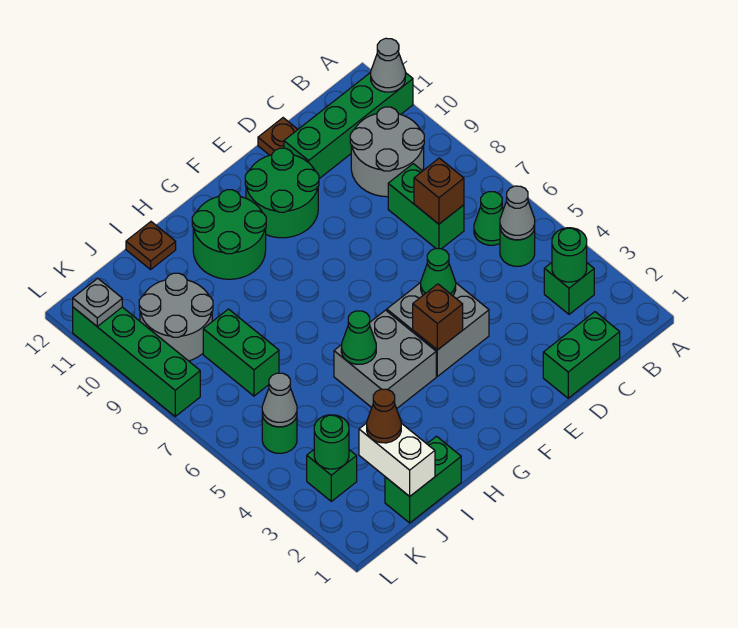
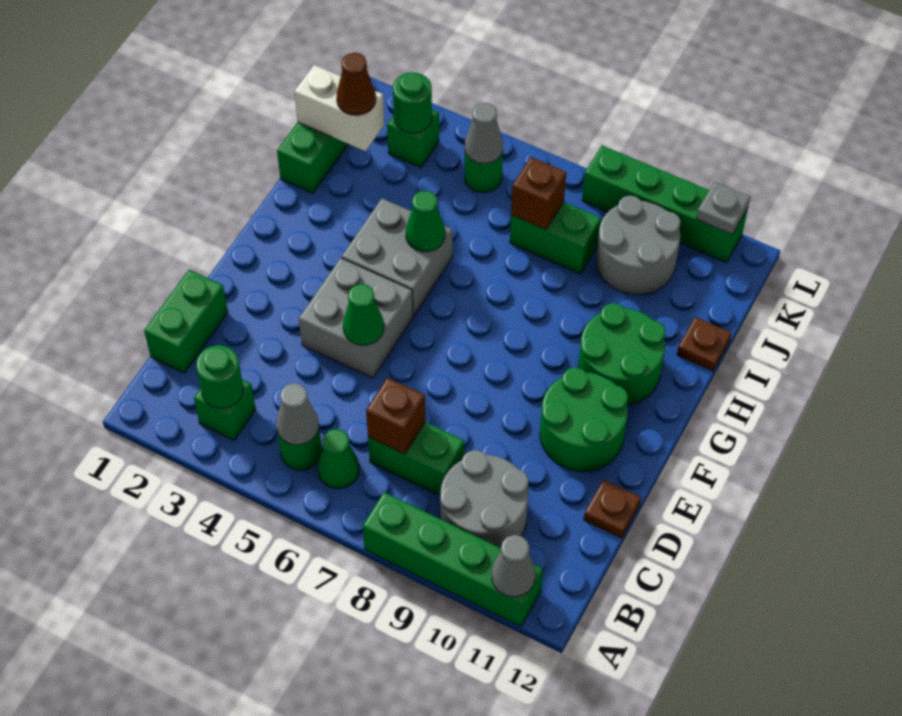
green 1x4 brick [284,72,413,179] -> green 1x4 brick turned to [363,492,543,626]
brown 1x1 brick [413,284,463,350] -> brown 1x1 brick moved to [511,157,566,230]

